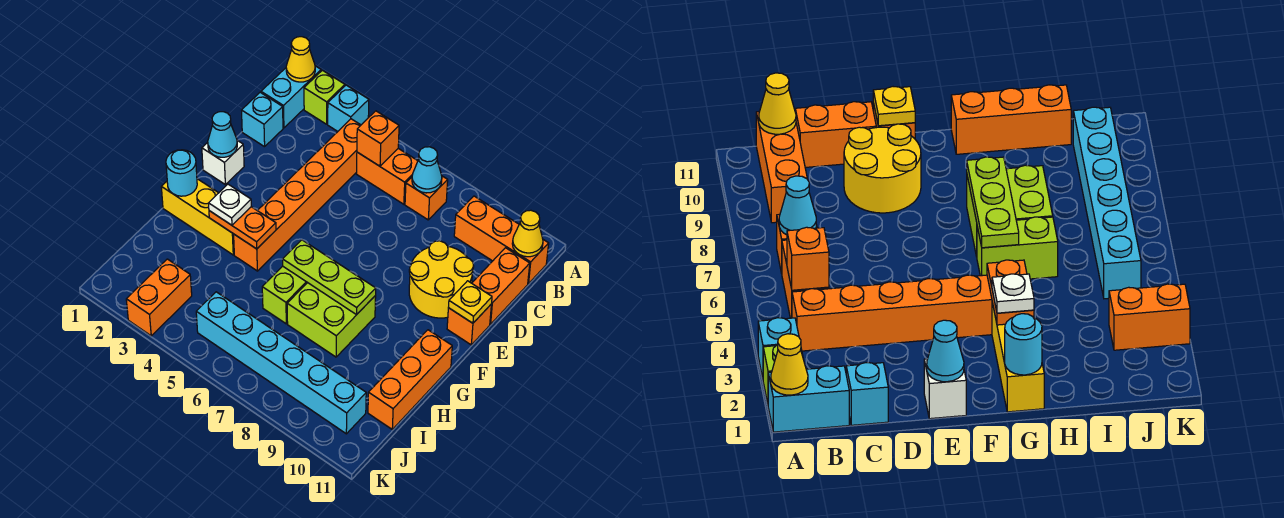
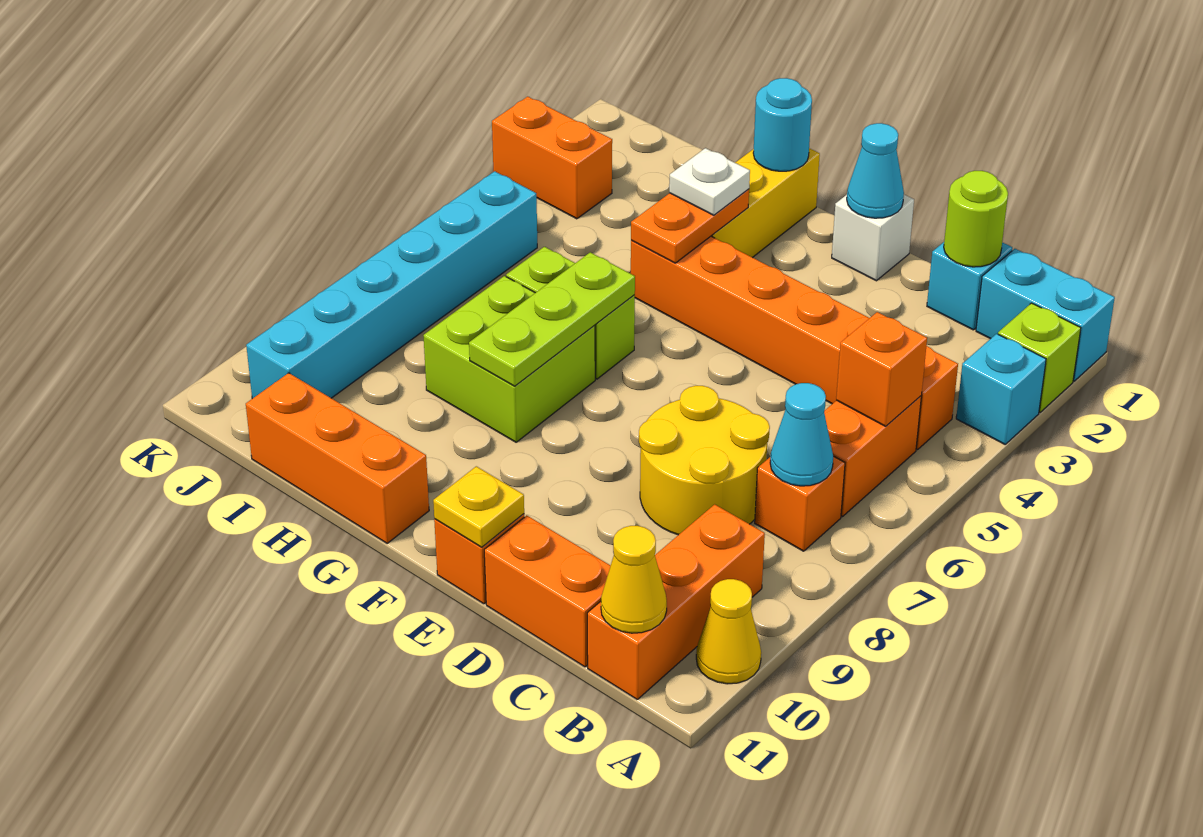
yellow 1x1 cone [286,37,315,82] -> yellow 1x1 cone moved to [696,579,761,684]
none -> lime 1x1 round brick [944,171,1008,267]
yellow 2x2 round brick [409,241,474,318] -> yellow 2x2 round brick moved to [639,386,770,535]

